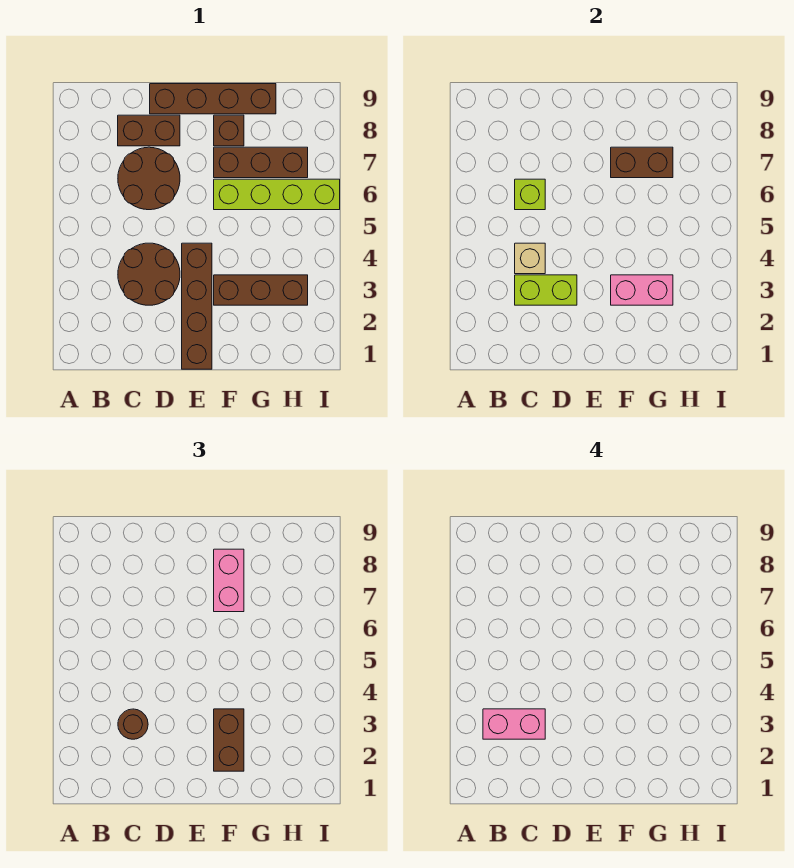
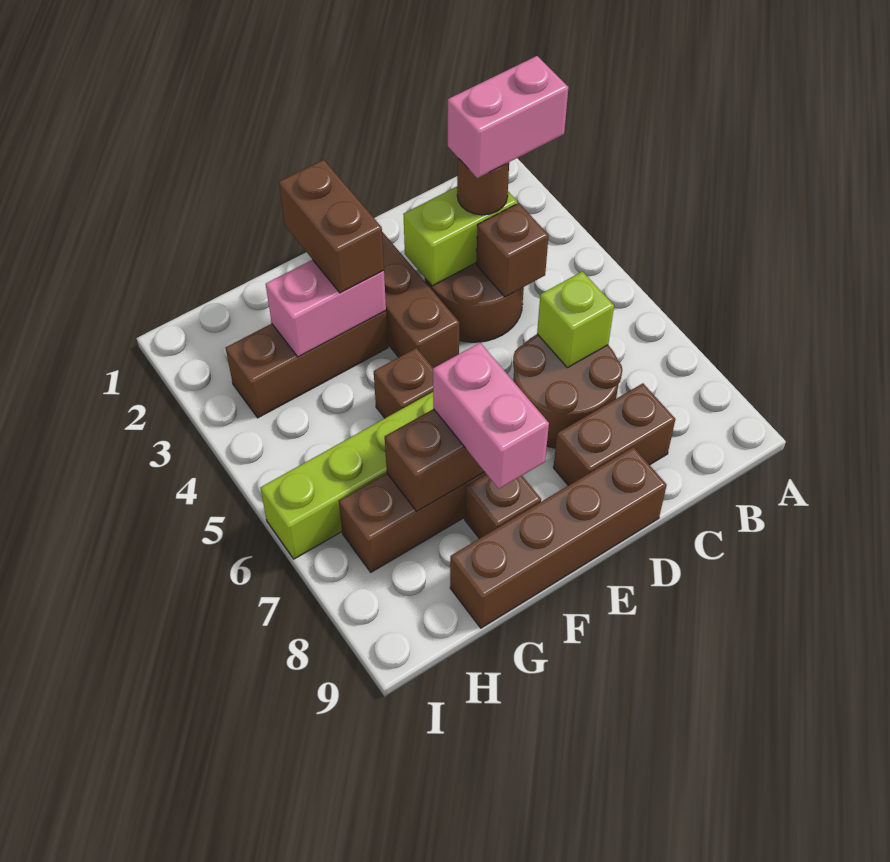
tan 1x1 brick [515,243,545,274] -> brown 1x1 brick [476,203,549,297]
none -> brown 1x1 brick [374,348,433,418]

